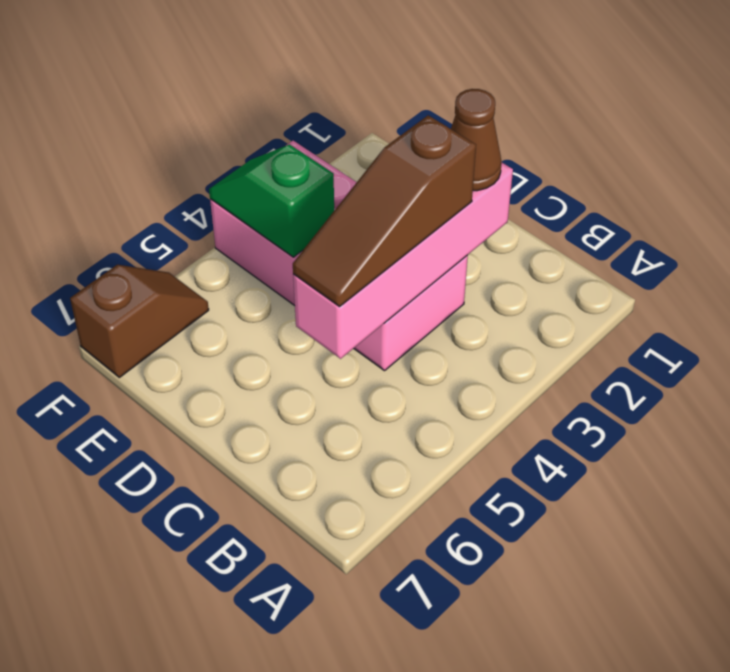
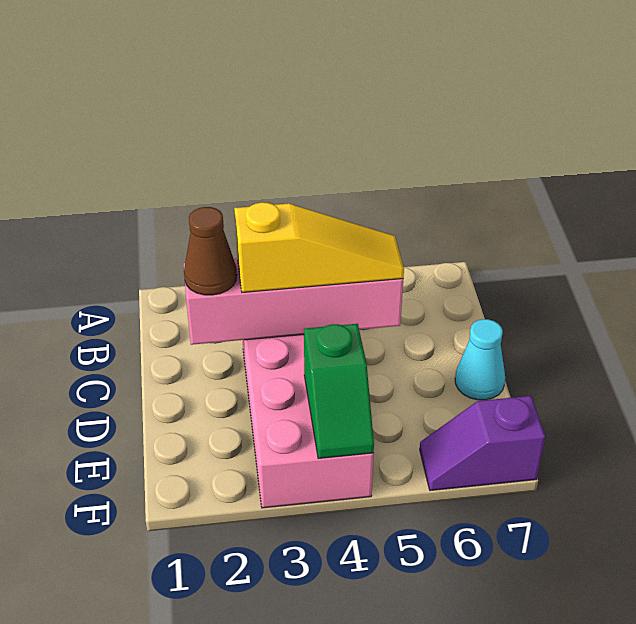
brown 1x3 slope [293,115,476,307] -> yellow 1x3 slope [234,202,404,292]
none -> cyan 1x1 cone [455,319,505,400]
brown 1x2 slope [70,265,209,377] -> purple 1x2 slope [420,396,545,491]

